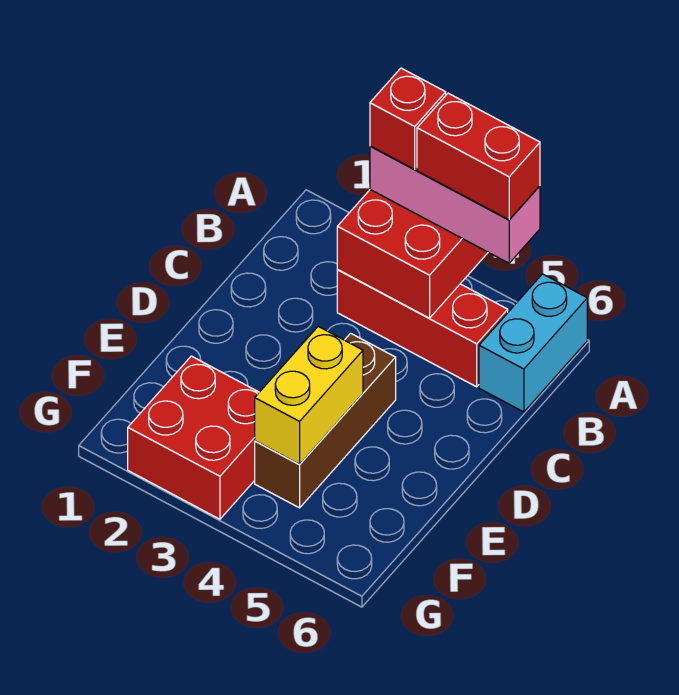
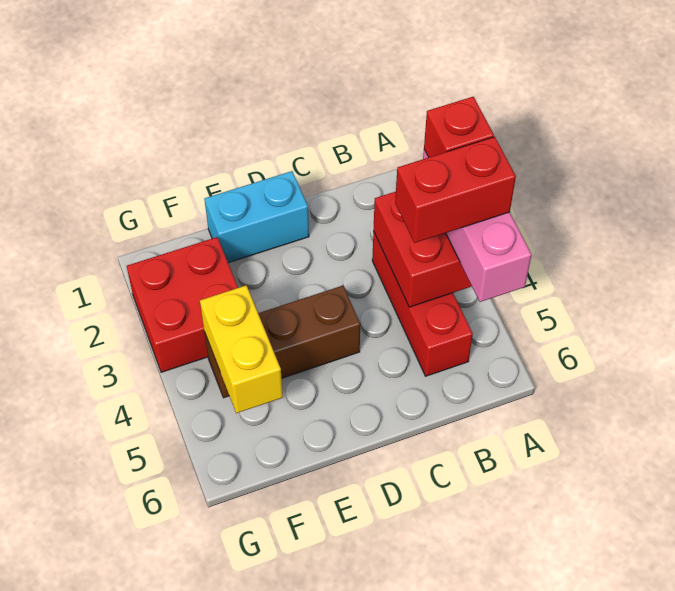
red 1x2 brick [417,93,540,220] -> red 1x2 brick turned to [395,137,516,243]
cyan 1x2 brick [479,274,587,412] -> cyan 1x2 brick moved to [205,171,309,263]
yellow 1x2 brick [255,326,363,465] -> yellow 1x2 brick turned to [200,285,283,413]

